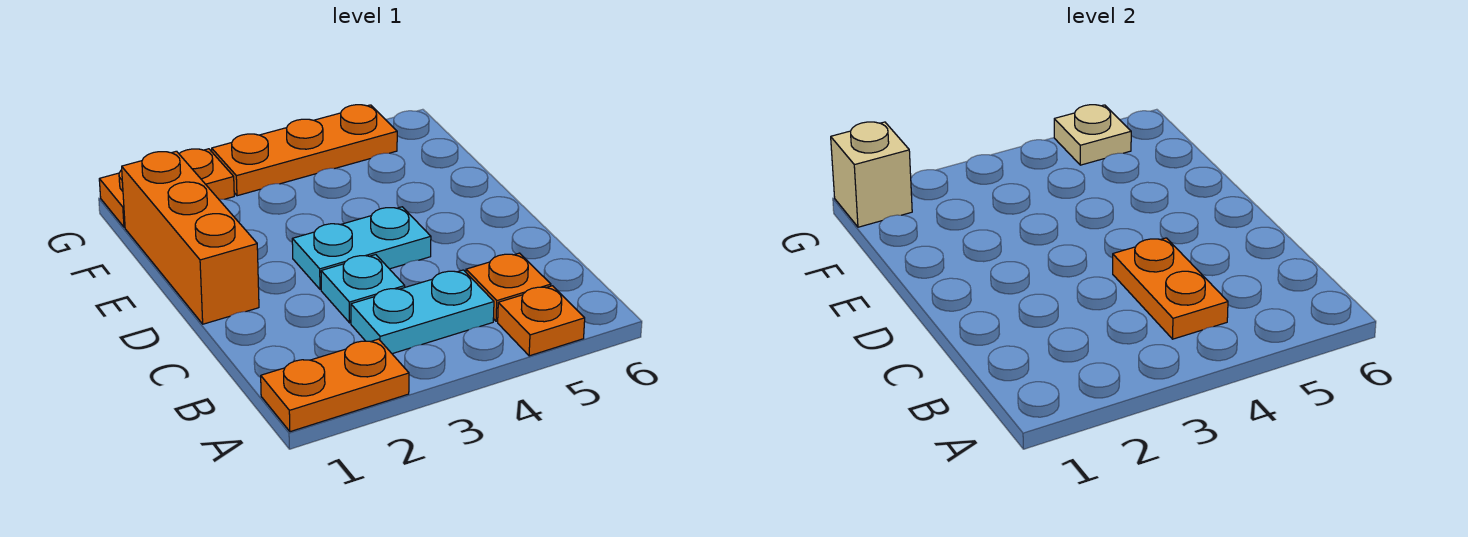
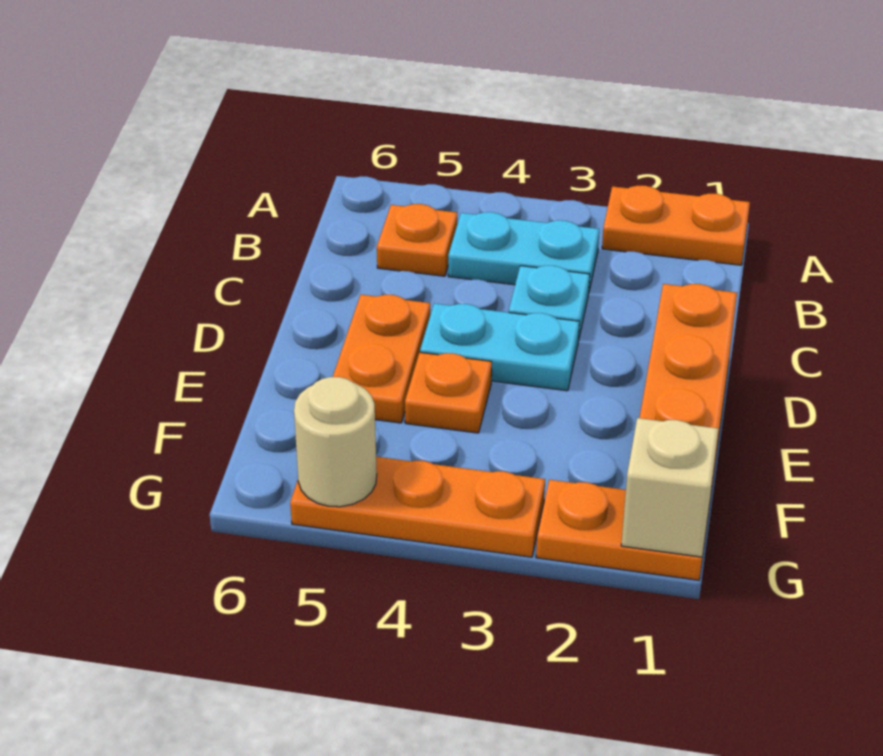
orange 1x1 plate [498,286,585,356] -> orange 1x1 plate moved to [405,352,492,433]
orange 1x2 plate [1113,238,1228,339] -> orange 1x2 plate moved to [333,295,430,423]
tan 1x1 plate [1054,105,1131,165] -> tan 1x1 round brick [294,377,377,507]

